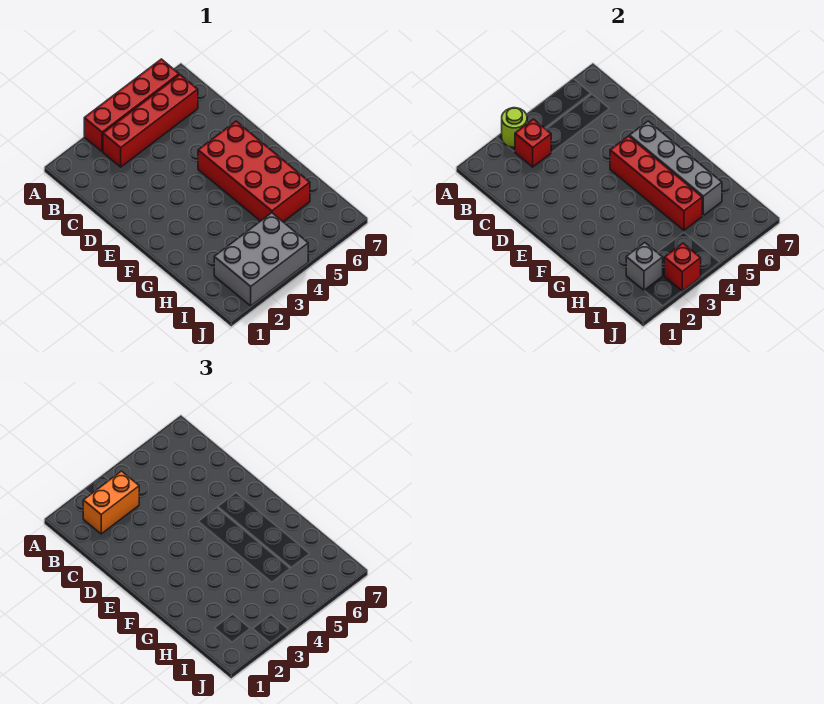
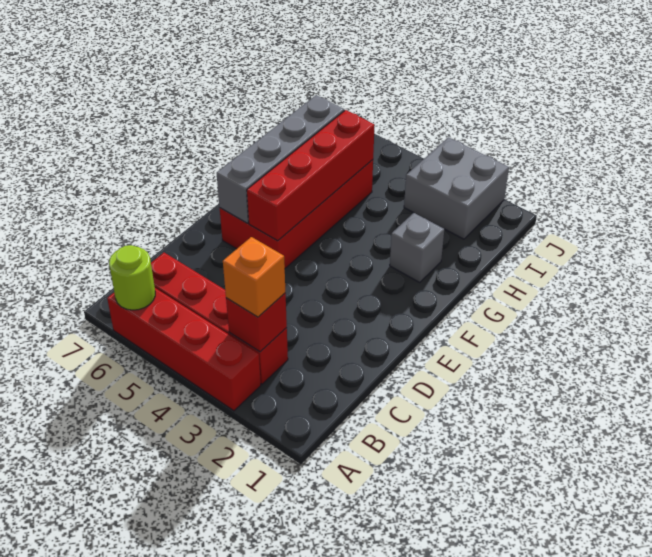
lime 1x1 round brick [502,108,527,147] -> lime 1x1 round brick moved to [109,245,155,310]
orange 1x2 brick [83,471,139,534] -> orange 1x1 brick [223,237,285,317]
grey 2x3 brick [214,213,308,306] -> grey 2x2 brick [404,137,509,239]
grey 1x1 brick [626,243,663,290] -> grey 1x1 brick moved to [390,213,444,283]
red 1x1 brick [664,243,701,291] -> none

